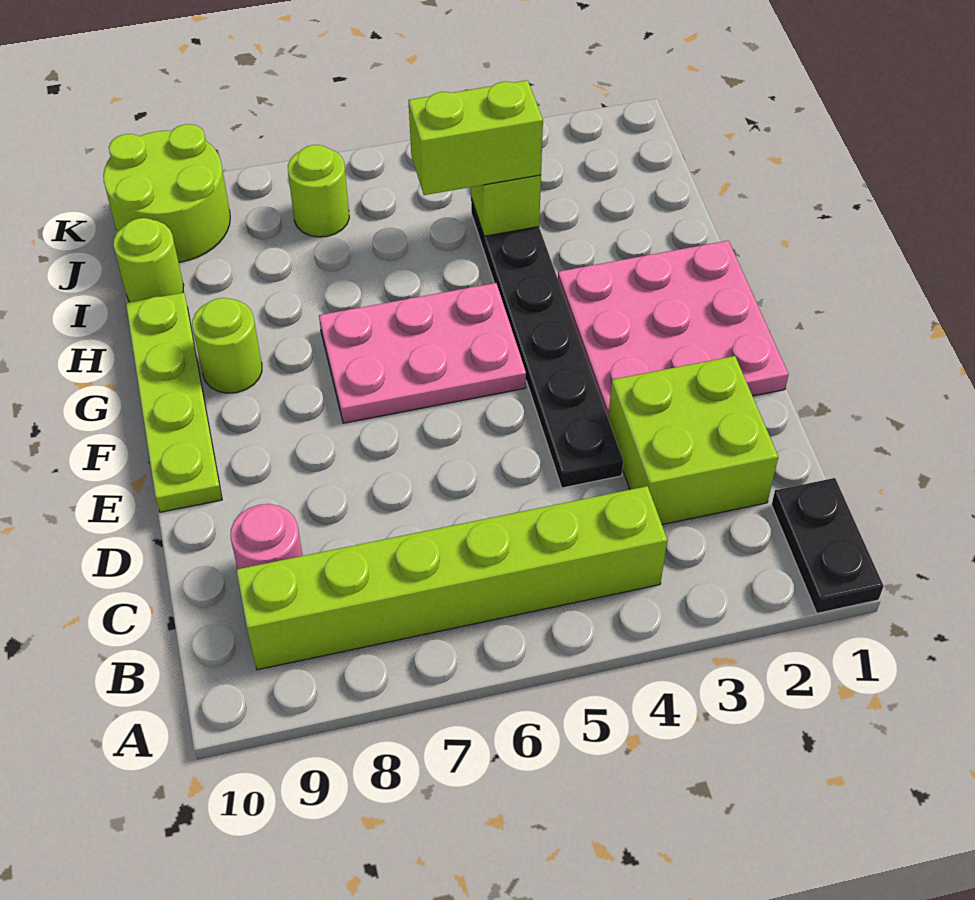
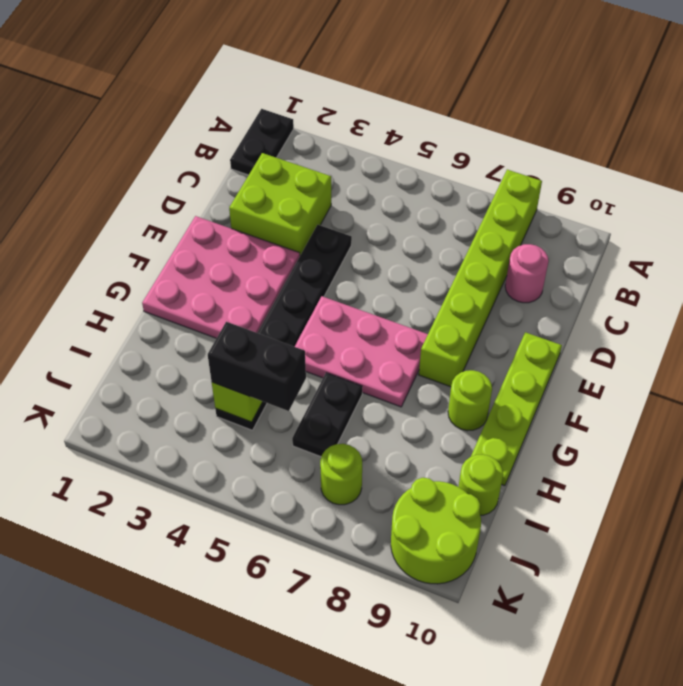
lime 1x6 brick [236,486,667,670] -> lime 1x6 brick turned to [419,170,542,387]
none -> black 1x2 plate [292,373,362,457]
lime 1x2 brick [409,80,543,195] -> black 1x2 brick [208,322,306,411]

